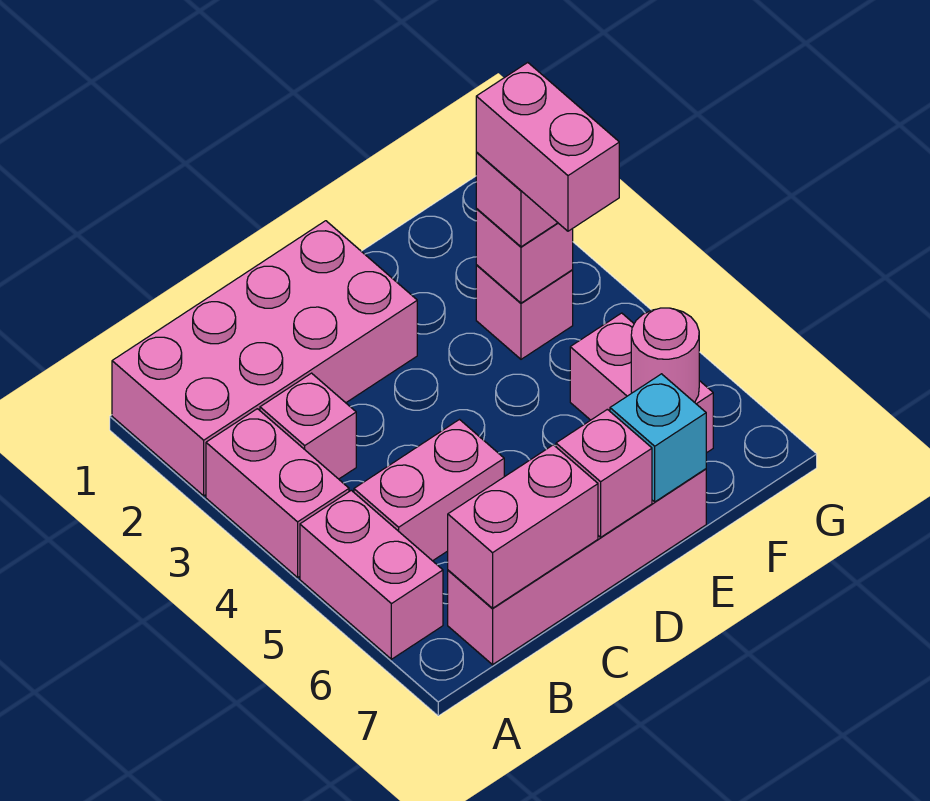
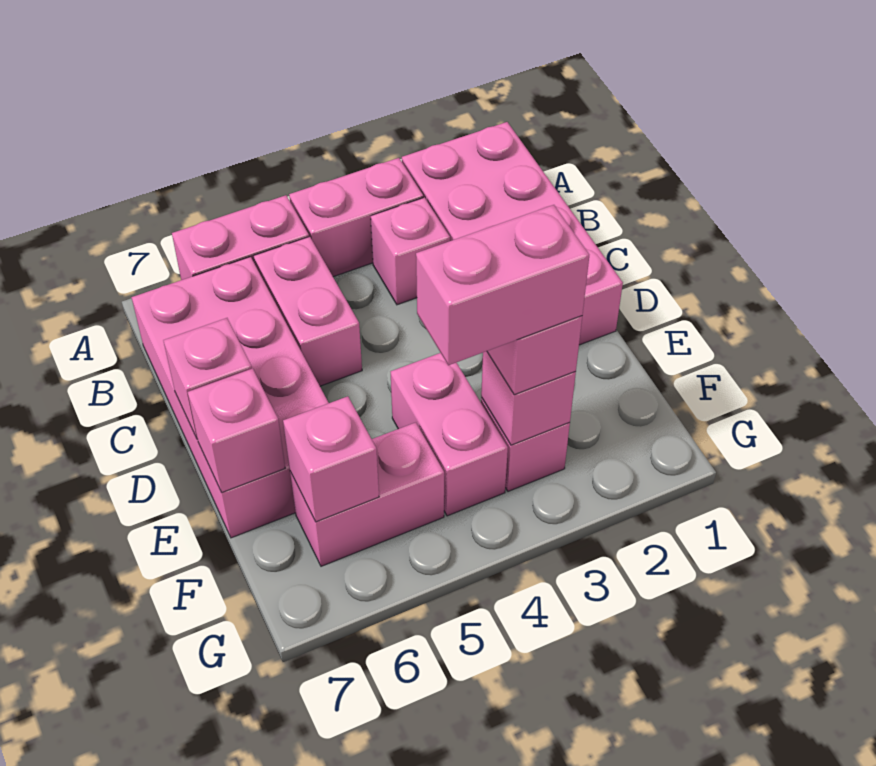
pink 1x4 brick [448,469,706,665] -> pink 2x4 brick [131,257,329,538]
pink 1x2 brick [448,445,598,608] -> pink 1x2 brick moved to [391,353,508,516]
cyan 1x1 brick [610,374,706,502] -> pink 1x1 brick [188,368,285,492]
pink 1x1 round brick [631,308,699,402] -> pink 1x1 brick [283,396,379,522]

